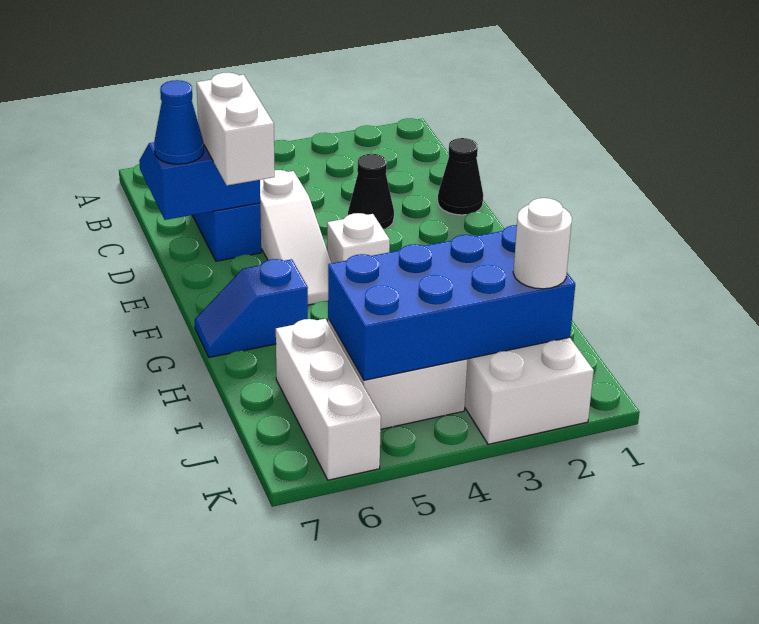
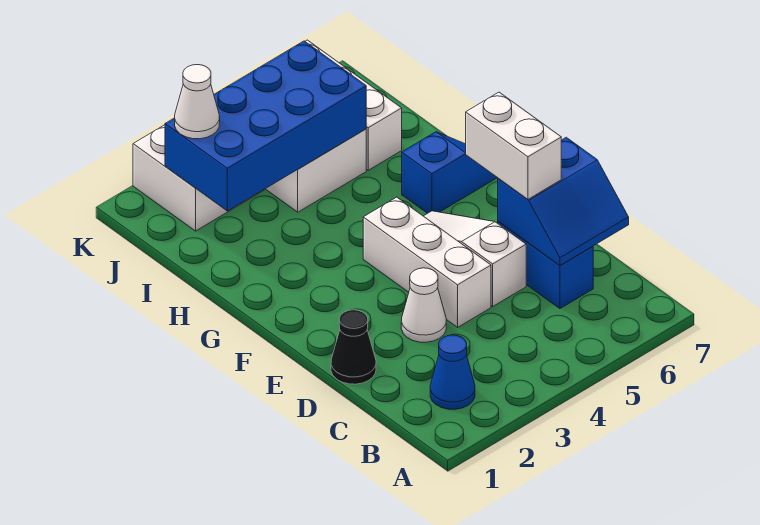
black 1x1 cone [348,154,394,229] -> white 1x1 cone [401,268,446,342]
blue 1x1 cone [154,80,204,164] -> blue 1x1 cone moved to [430,335,475,409]
white 1x1 brick [327,213,390,263] -> white 1x3 brick [363,197,491,327]
white 1x1 round brick [513,198,572,289] -> white 1x1 cone [175,65,220,139]

